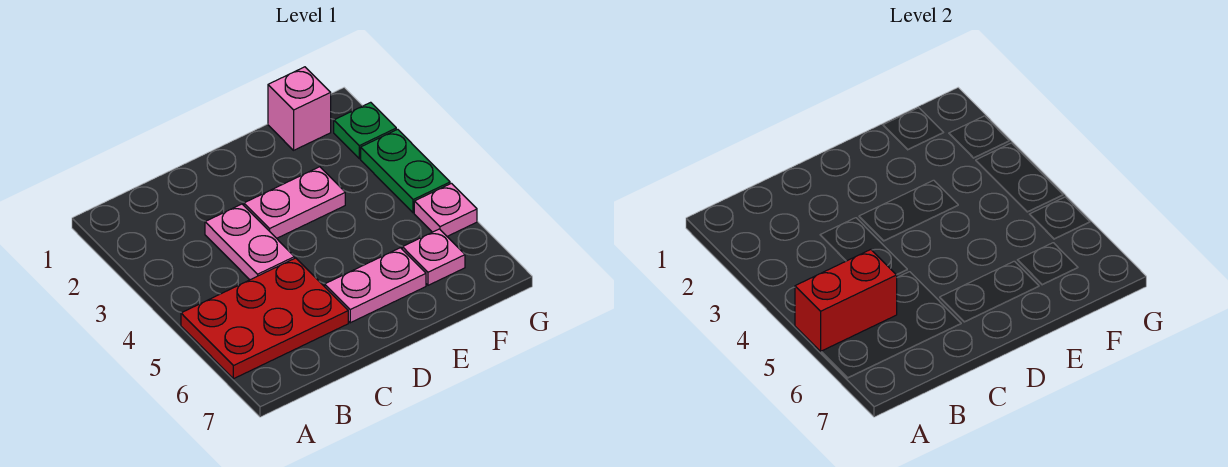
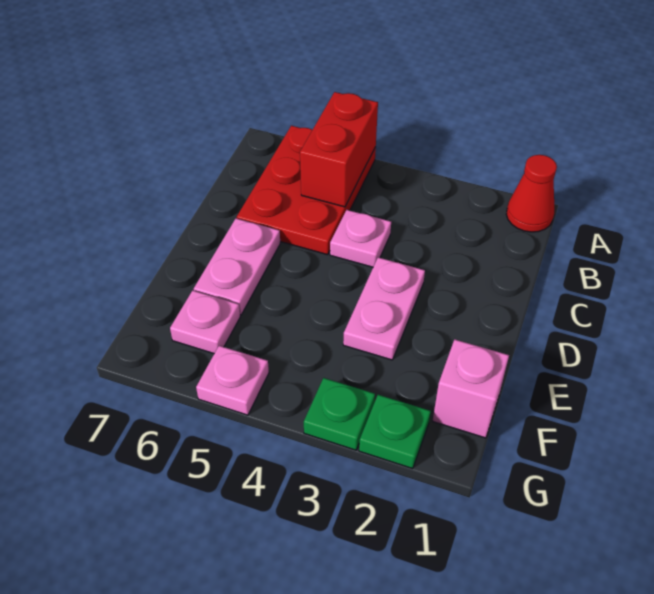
none -> red 1x1 cone [506,155,557,232]
pink 1x2 plate [205,204,295,280] -> pink 1x1 plate [330,210,391,267]
green 1x2 plate [361,129,450,213] -> green 1x1 plate [304,378,375,450]

